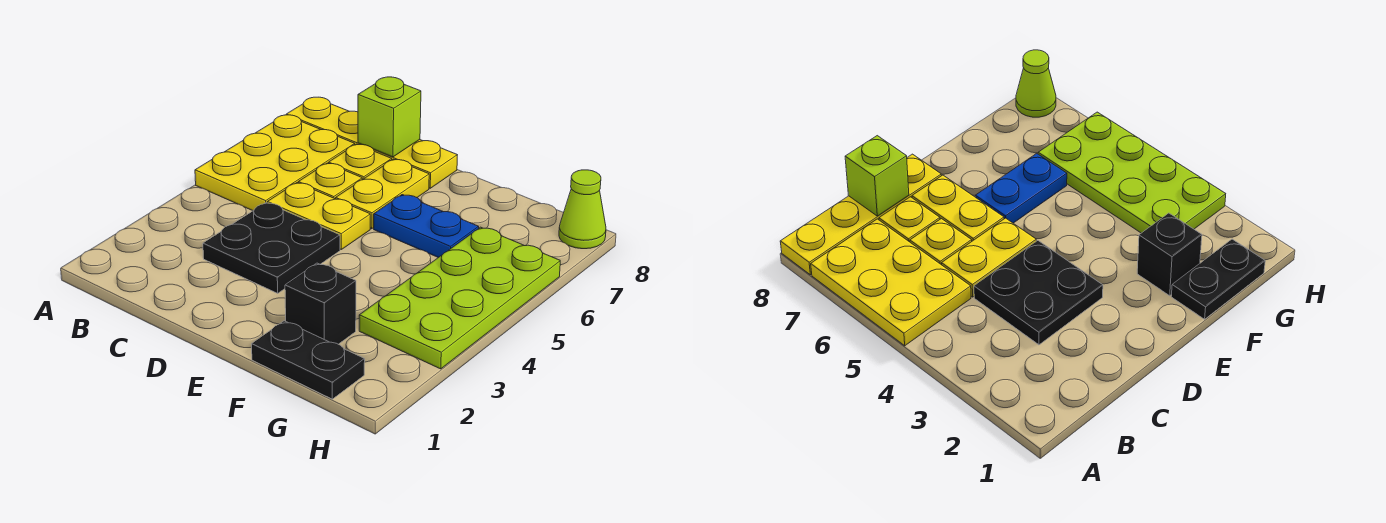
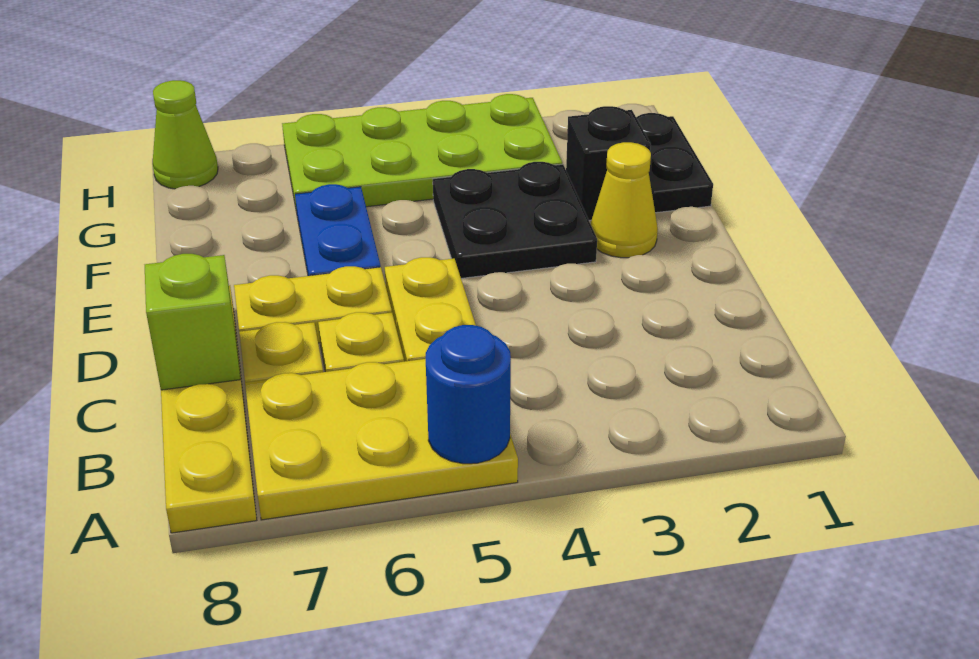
none -> blue 1x1 round brick [426,325,511,464]
black 2x2 plate [203,203,340,293] -> black 2x2 plate moved to [433,162,597,278]
none -> yellow 1x1 cone [590,142,658,258]

